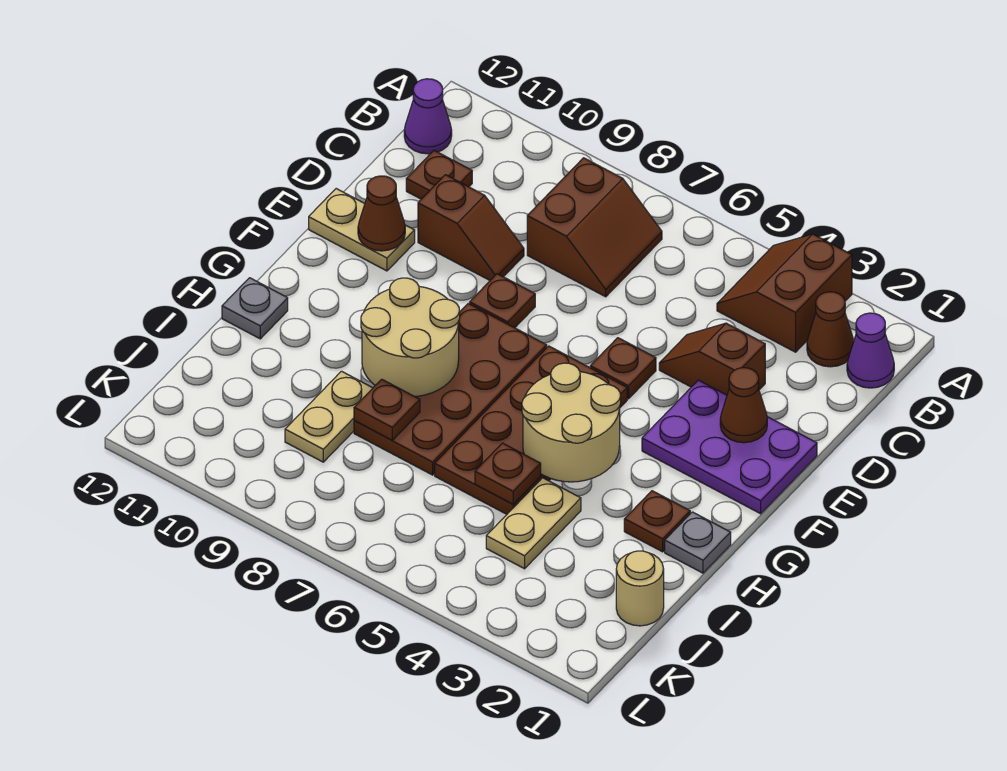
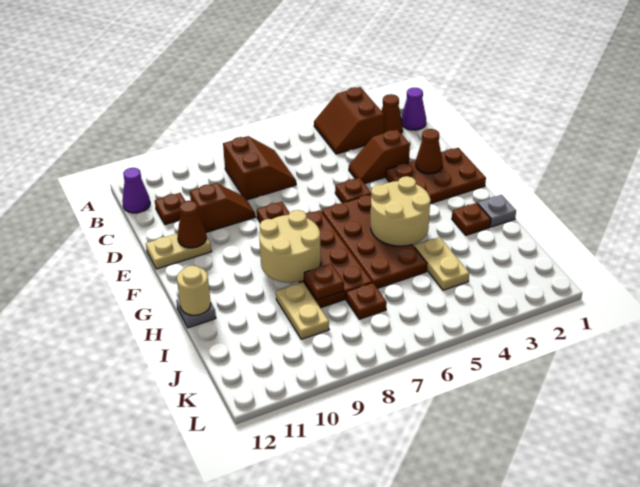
purple 2x3 plate [642,380,817,514] -> brown 2x3 plate [386,148,486,204]
brown 1x1 plate [475,443,541,504] -> brown 1x1 plate moved to [346,283,387,319]
tan 1x1 round brick [616,551,664,626] -> tan 1x1 round brick moved to [177,266,211,315]

